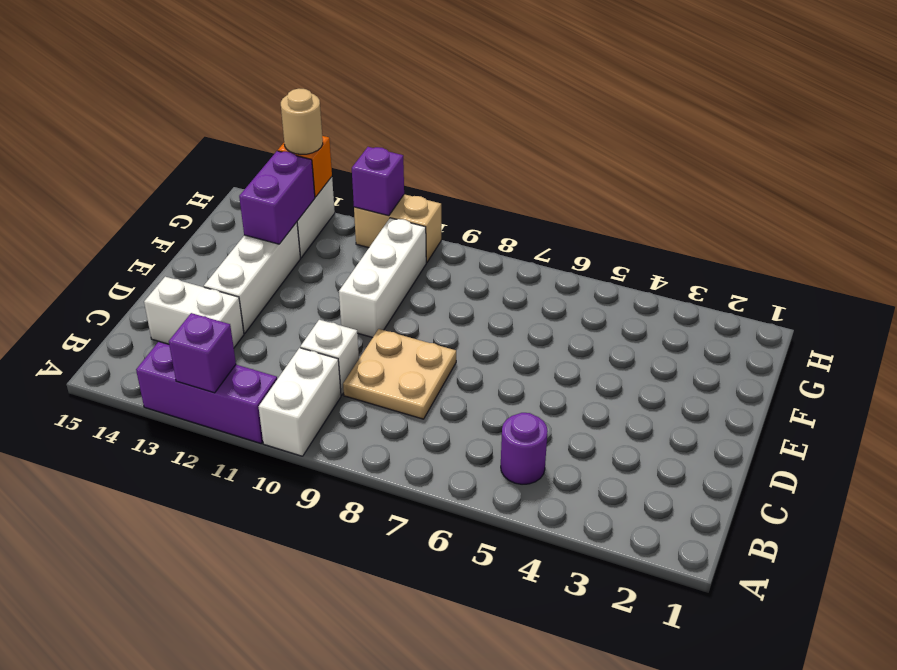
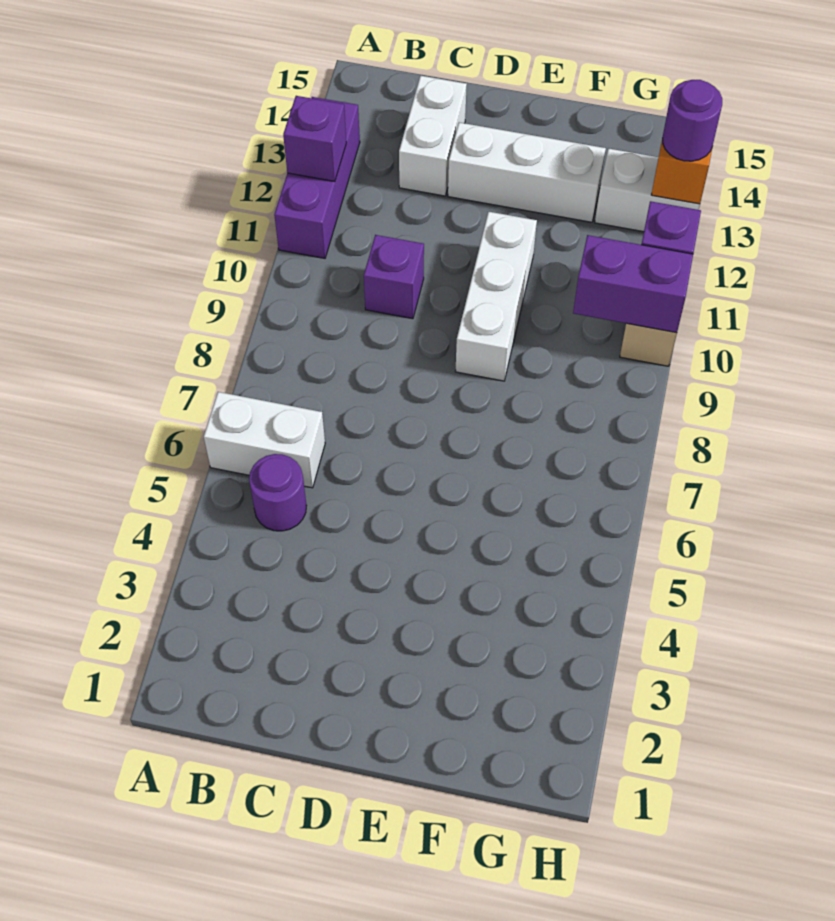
white 1x2 brick [259,348,341,456] -> white 1x2 brick moved to [204,392,325,488]
tan 2x2 plate [343,329,456,419] -> none
white 1x1 brick [300,320,359,395] -> purple 1x1 brick [364,235,424,319]
white 1x3 brick [339,218,426,338] -> white 1x3 brick turned to [455,212,537,381]
purple 1x2 brick [239,151,315,244] -> purple 1x2 brick moved to [573,235,693,333]
tan 1x1 round brick [281,89,323,154] -> purple 1x1 round brick [663,80,722,161]

